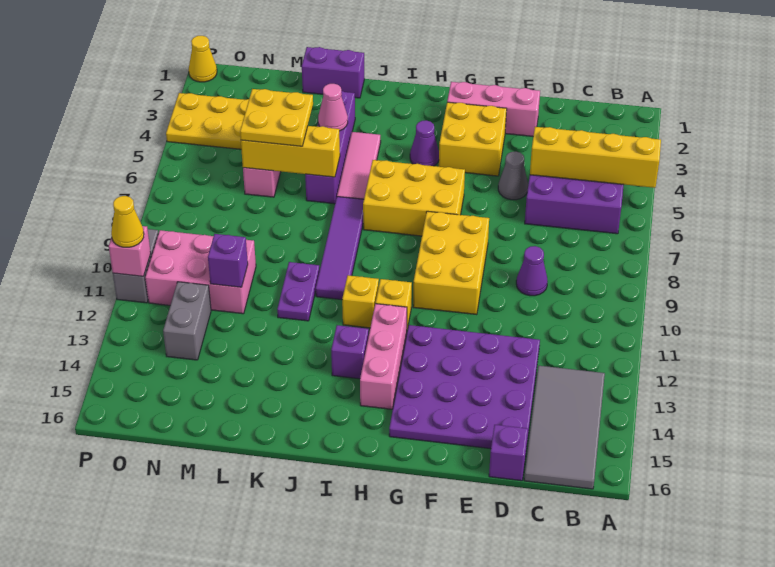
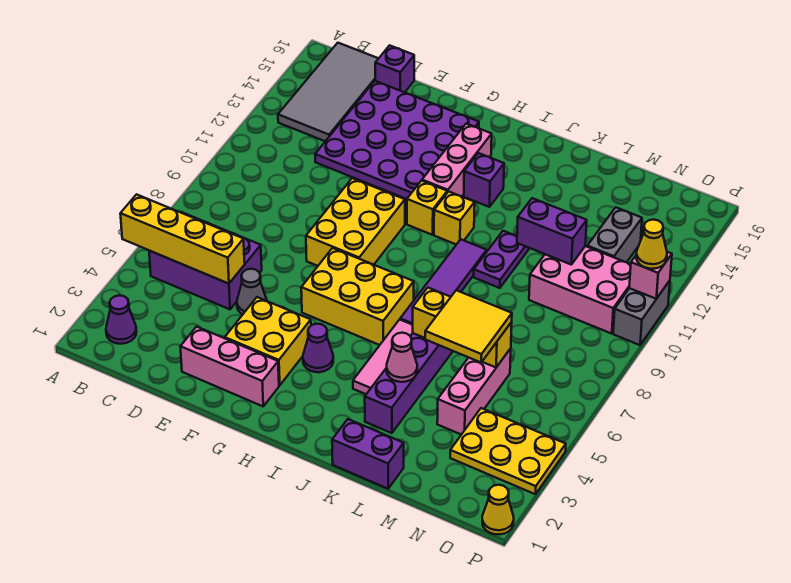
purple 1x1 cone [516,246,548,296] -> purple 1x1 cone moved to [106,295,137,344]
yellow 2x2 plate [240,89,313,146] -> yellow 2x2 tile [425,290,512,362]
purple 1x1 brick [208,234,248,287] -> purple 1x2 brick [517,198,587,264]

